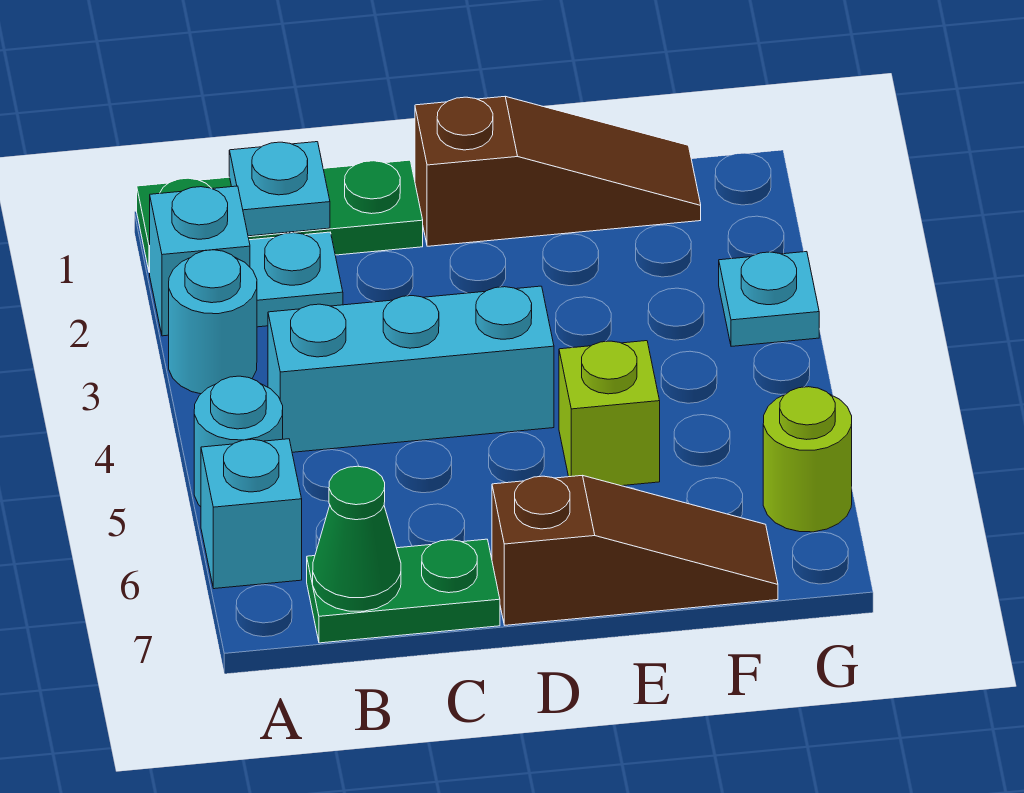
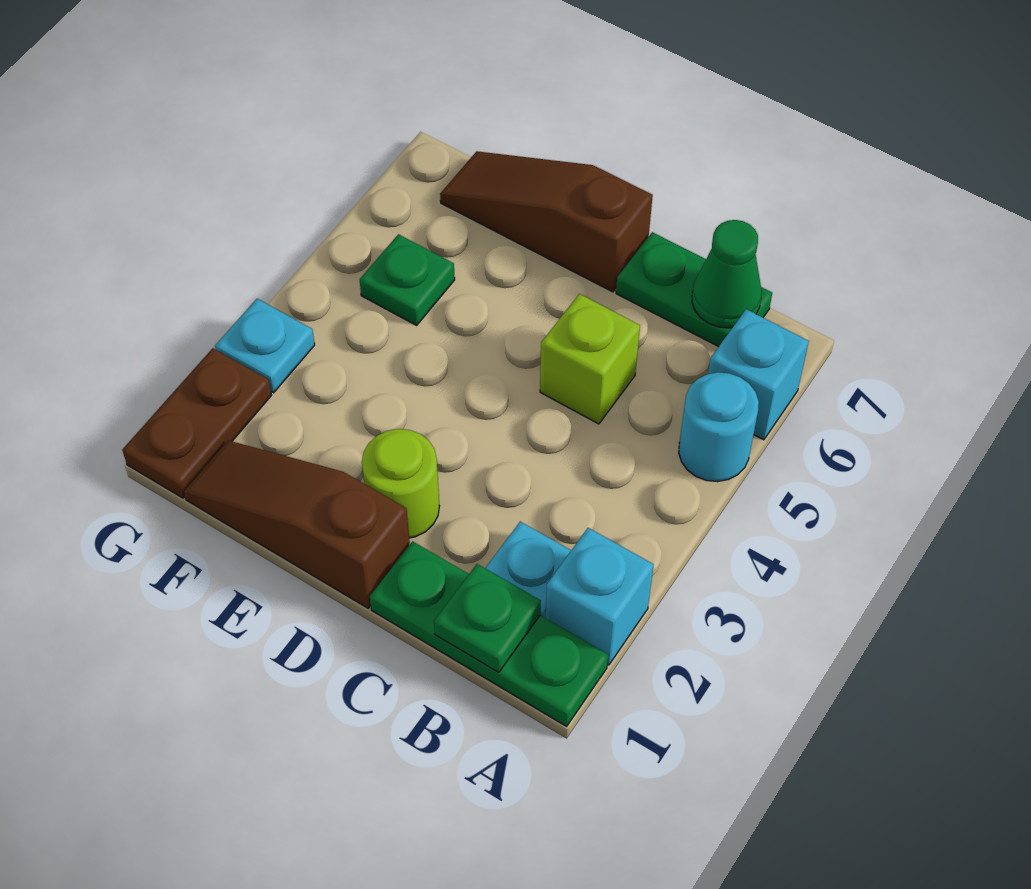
cyan 1x1 round brick [169,250,257,394] -> none
cyan 1x1 plate [229,142,330,236] -> green 1x1 plate [434,564,541,673]
cyan 1x3 brick [268,286,554,452] -> none
lime 1x1 brick [559,341,660,486] -> lime 1x1 brick moved to [540,294,640,424]
none -> green 1x1 plate [360,234,455,325]
none -> brown 1x2 plate [122,348,272,498]
lime 1x1 round brick [763,387,852,532] -> lime 1x1 round brick moved to [362,429,439,538]

